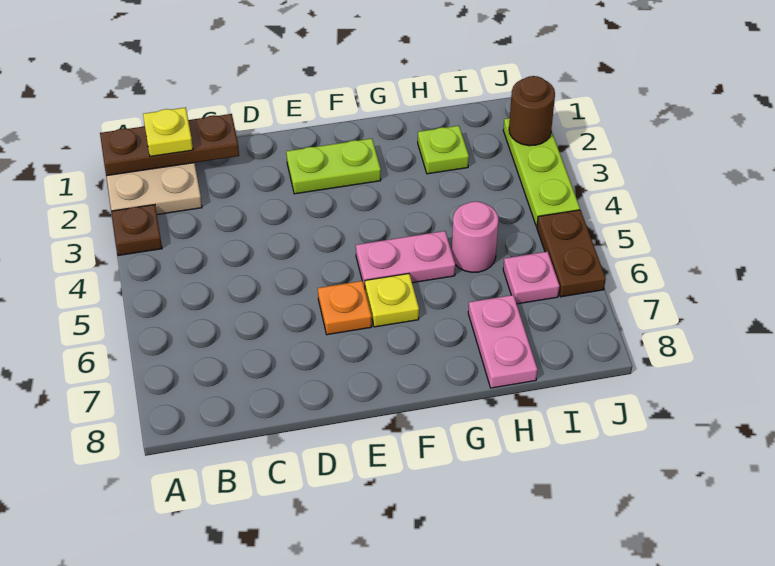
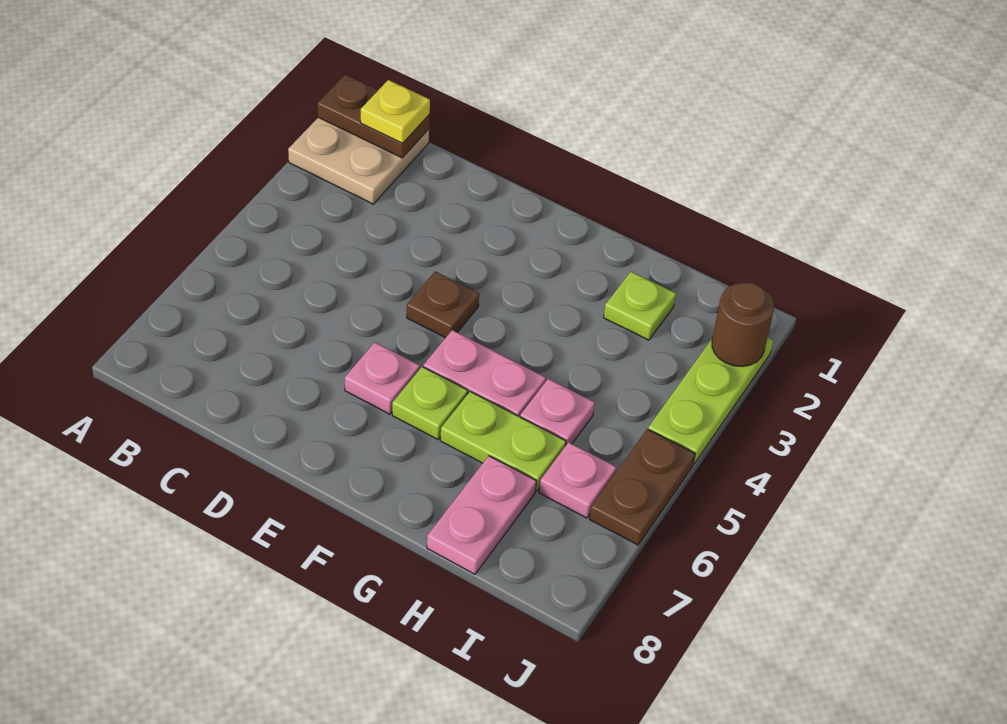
brown 1x3 plate [100,114,239,176] -> brown 1x2 plate [318,74,430,158]
brown 1x1 plate [111,205,162,256] -> brown 1x1 plate moved to [407,271,479,338]
lime 1x2 plate [286,139,381,194] -> lime 1x2 plate moved to [440,392,566,492]
orange 1x1 plate [318,281,372,335] -> pink 1x1 plate [345,342,420,414]
yellow 1x1 plate [365,274,419,327] -> lime 1x1 plate [392,367,468,440]
pink 1x1 round brick [452,201,498,272] -> pink 1x1 plate [520,379,595,445]

